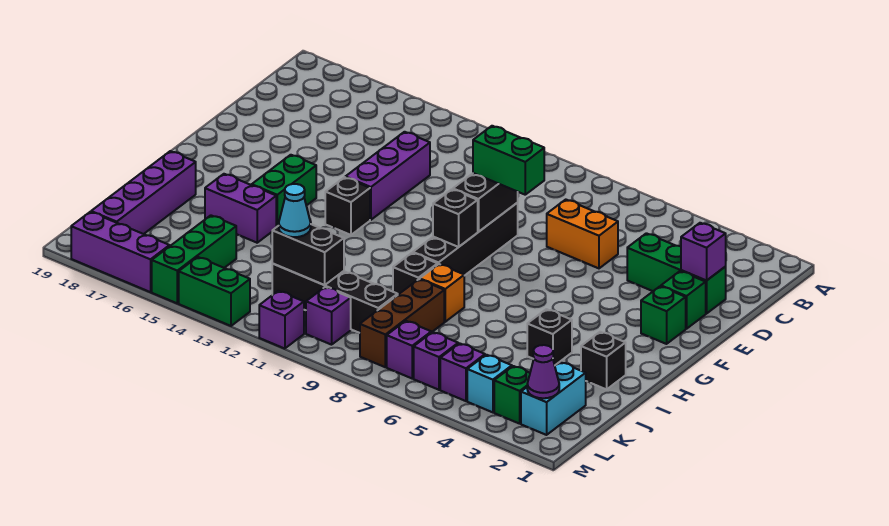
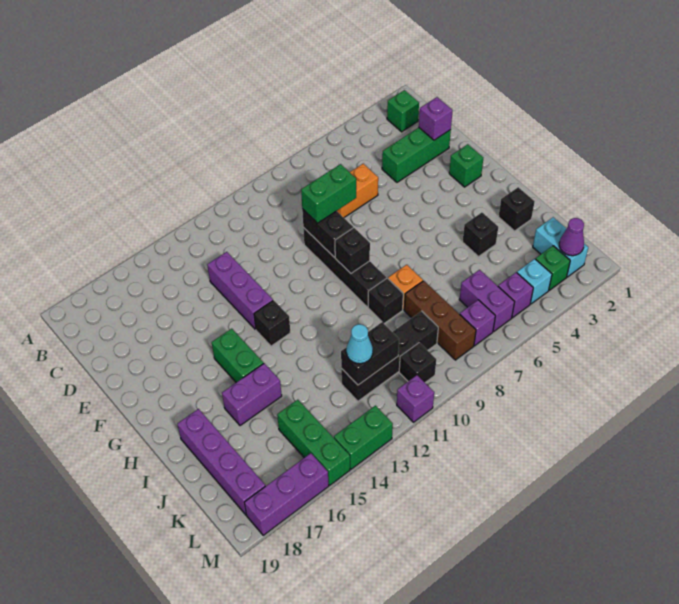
green 1x1 brick [661,271,706,329] -> green 1x1 brick moved to [387,90,419,132]
purple 1x1 brick [414,332,458,390] -> purple 1x2 brick [459,270,515,331]
purple 1x1 brick [306,287,351,345] -> black 1x1 brick [399,343,436,382]

